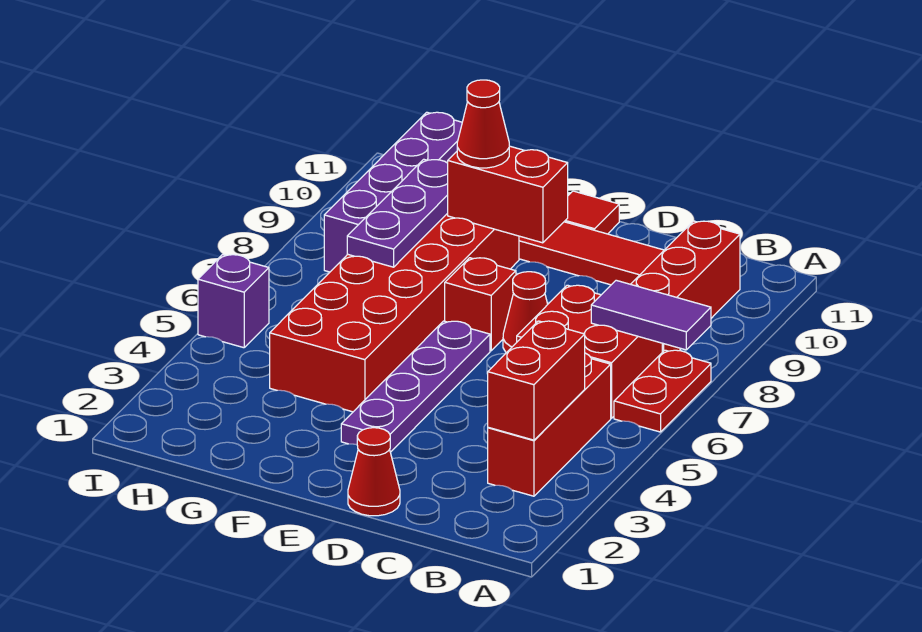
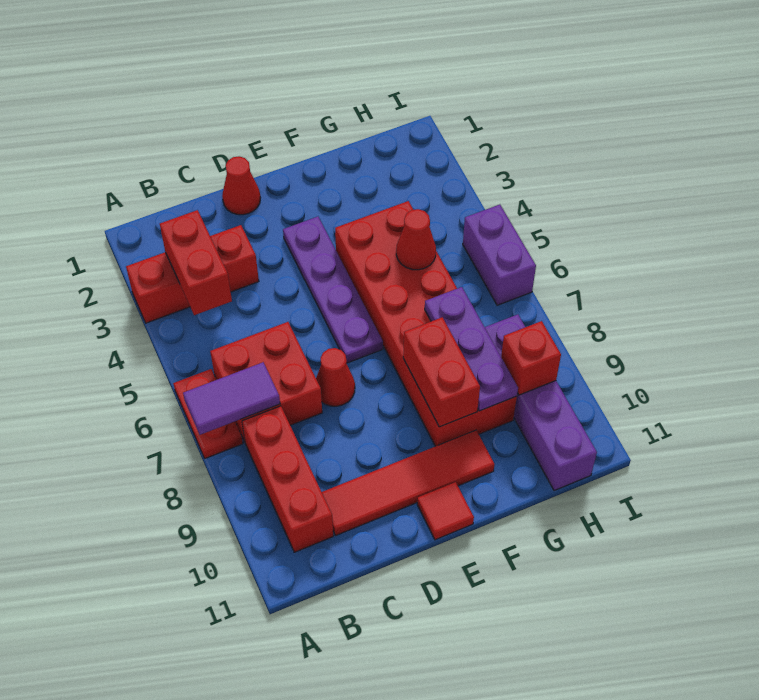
red 1x3 brick [488,353,611,496] -> red 1x3 brick turned to [126,225,259,323]
red 1x1 brick [445,258,516,351] -> red 1x1 brick moved to [501,321,561,395]
red 1x2 brick [448,146,568,243] -> red 1x2 brick turned to [403,317,480,427]
red 1x1 cone [457,80,509,168] -> red 1x1 cone moved to [396,209,436,270]
purple 1x1 brick [198,255,269,348] -> purple 1x2 brick [463,205,536,305]

